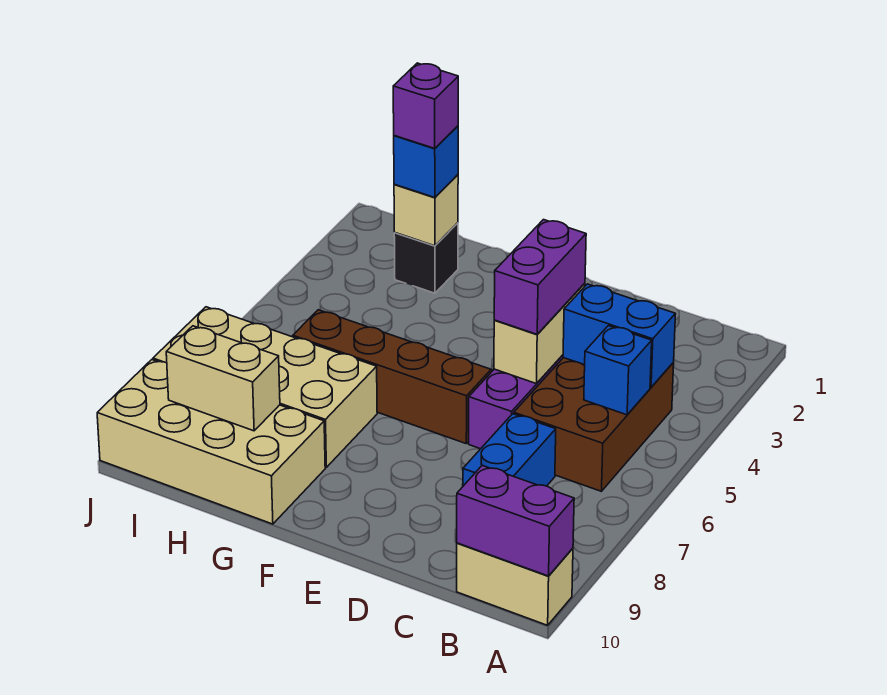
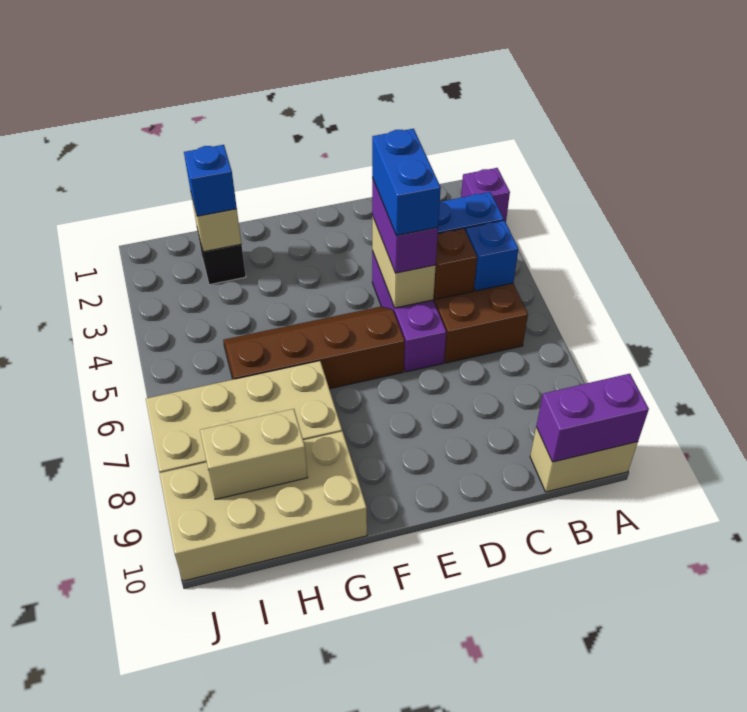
none -> brown 1x1 brick [434,228,477,299]
blue 1x2 brick [463,414,556,486] -> blue 1x2 brick moved to [372,129,441,236]
purple 1x1 brick [393,63,458,148] -> purple 1x1 brick moved to [461,168,510,222]

